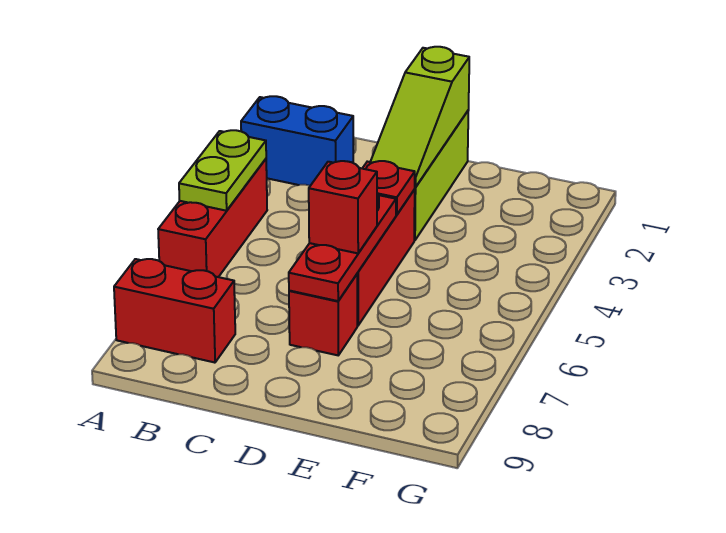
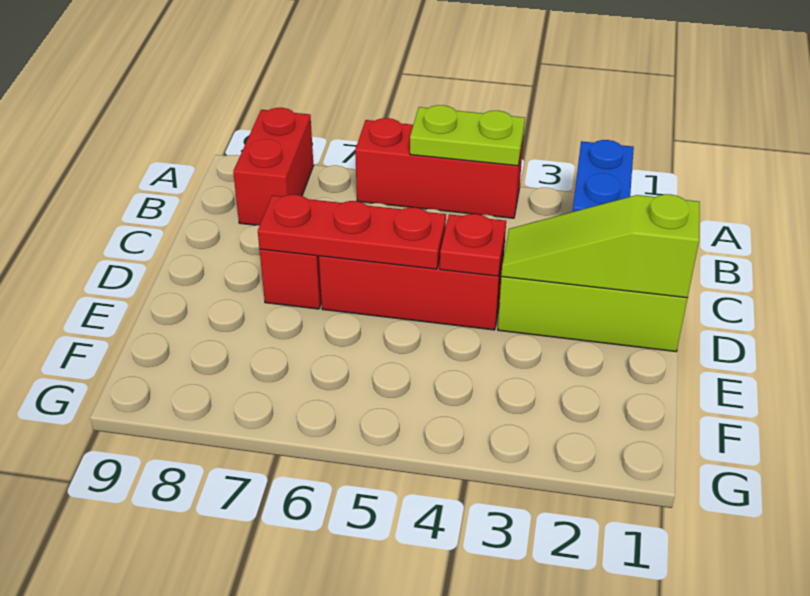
red 1x1 brick [309,161,377,253] -> none

